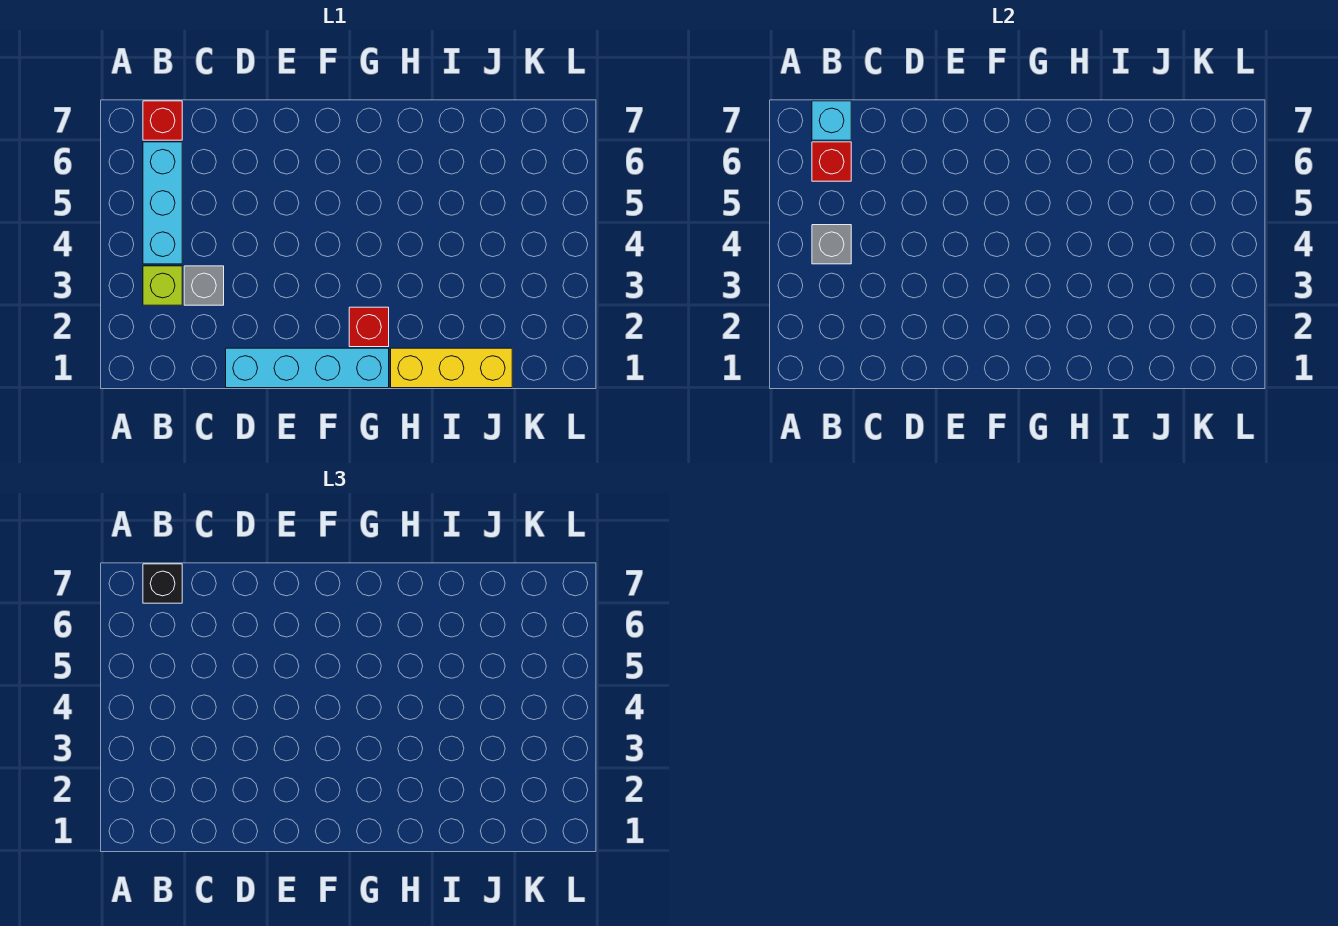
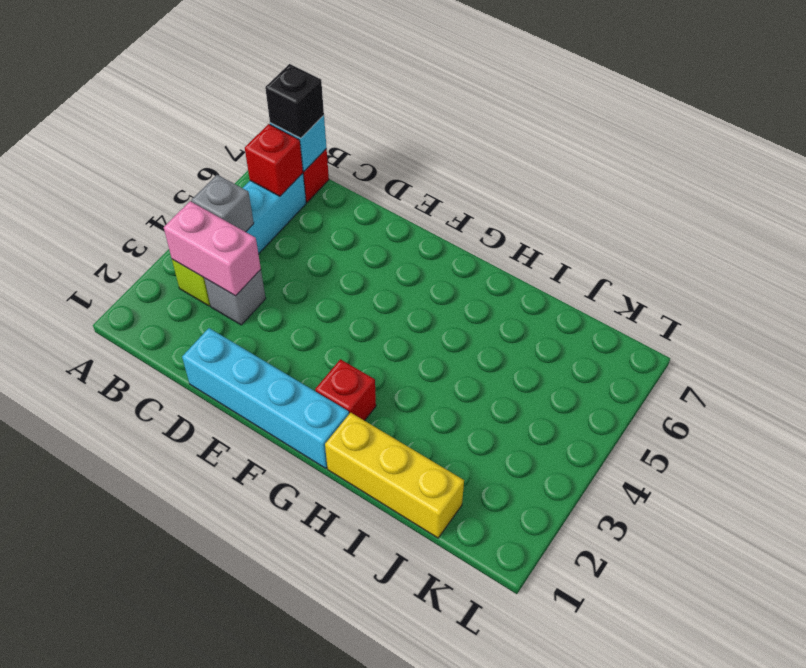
none -> pink 1x2 brick [164,201,261,296]

